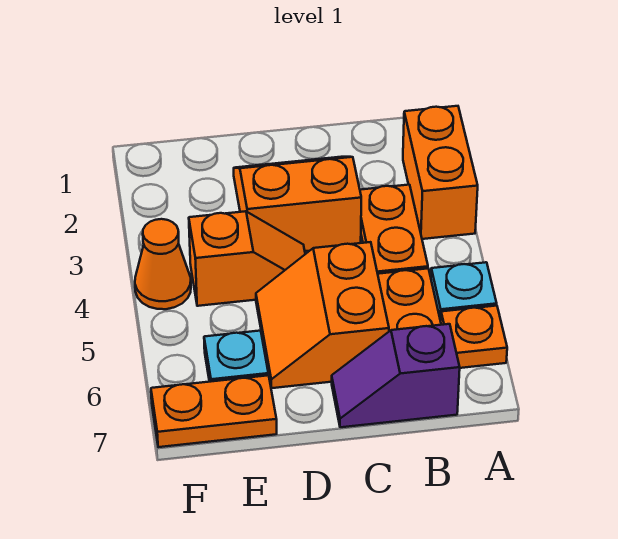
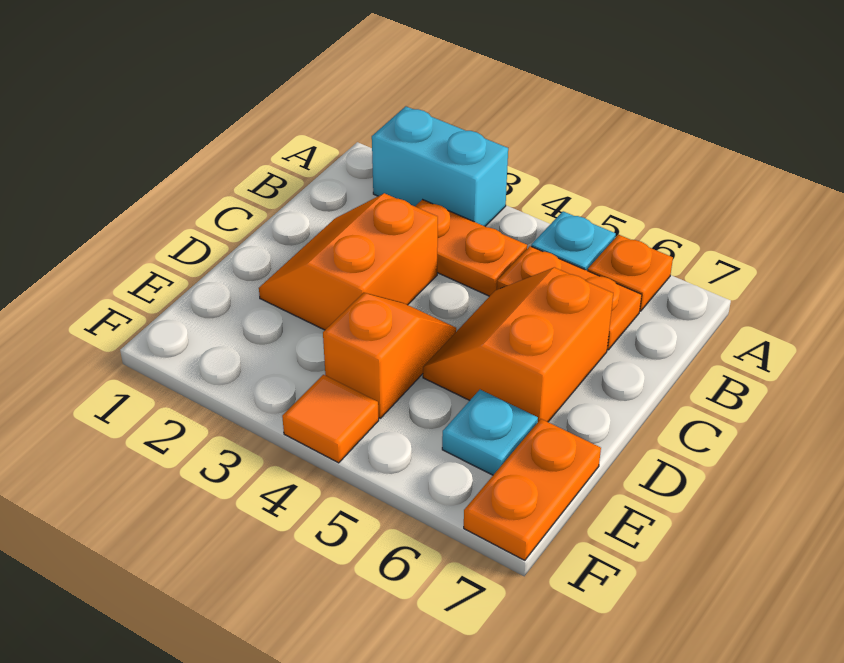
orange 1x2 brick [403,106,478,239] -> cyan 1x2 brick [372,106,508,226]
purple 1x2 slope [332,324,460,427] -> none
orange 2x2 slope [256,242,389,388] -> orange 2x2 slope turned to [423,267,613,422]
orange 1x1 cone [135,219,191,309] -> orange 1x1 tile [282,375,379,463]

